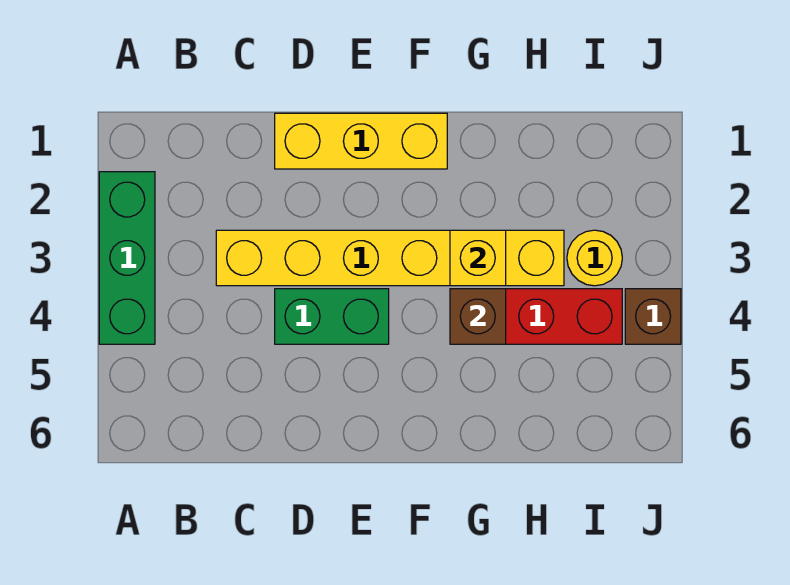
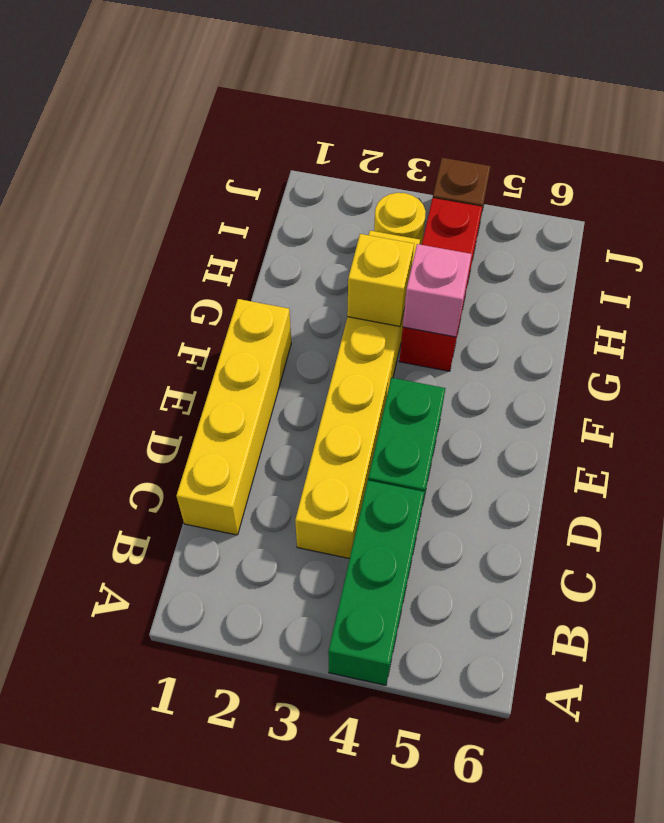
green 1x3 brick [99,172,155,344] -> green 1x3 brick turned to [328,480,424,685]
yellow 1x3 brick [275,113,447,169] -> yellow 1x4 brick [176,299,291,535]
brown 1x1 brick [450,289,506,344] -> pink 1x1 brick [403,244,472,337]

